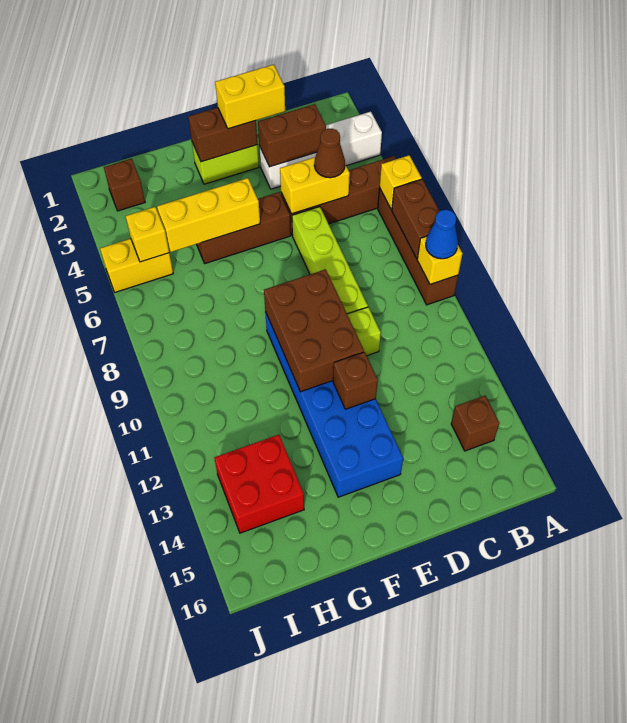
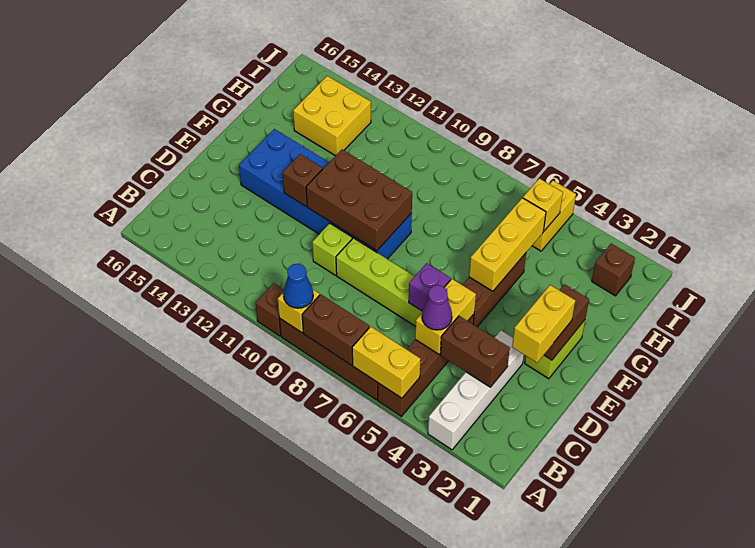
yellow 1x1 brick [380,155,422,210] -> yellow 1x2 brick [352,326,421,398]
brown 1x1 brick [451,396,499,451] -> brown 1x1 brick moved to [256,283,284,336]
brown 1x2 brick [258,104,326,167] -> brown 1x2 brick turned to [440,316,510,387]
brown 1x1 cone [314,129,345,178] -> purple 1x1 cone [422,285,452,330]
none -> purple 1x1 brick [409,263,451,311]
red 2x2 brick [215,435,304,533] -> yellow 2x2 brick [293,76,371,156]

